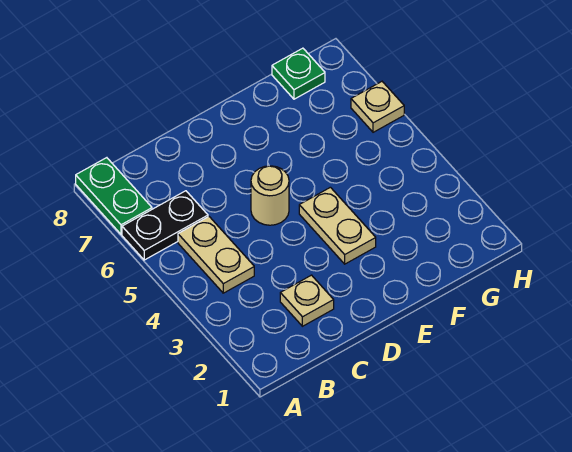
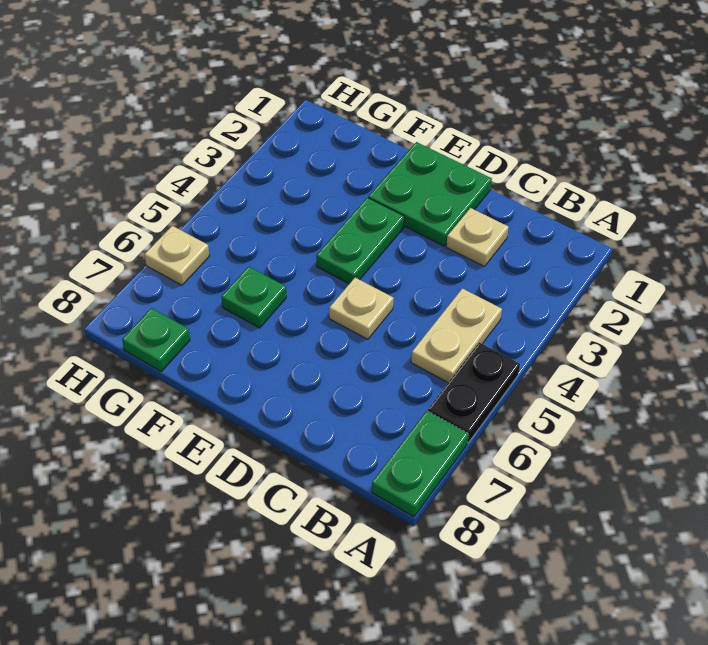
black 1x2 plate [122,191,208,260] -> black 1x2 plate turned to [428,342,520,443]
none -> green 2x2 plate [368,142,492,246]
tan 1x1 round brick [251,166,289,225] -> tan 1x1 plate [329,278,394,339]
tan 1x2 plate [299,187,376,264] -> green 1x2 plate [316,198,404,284]
none -> green 1x1 plate [221,267,286,328]

